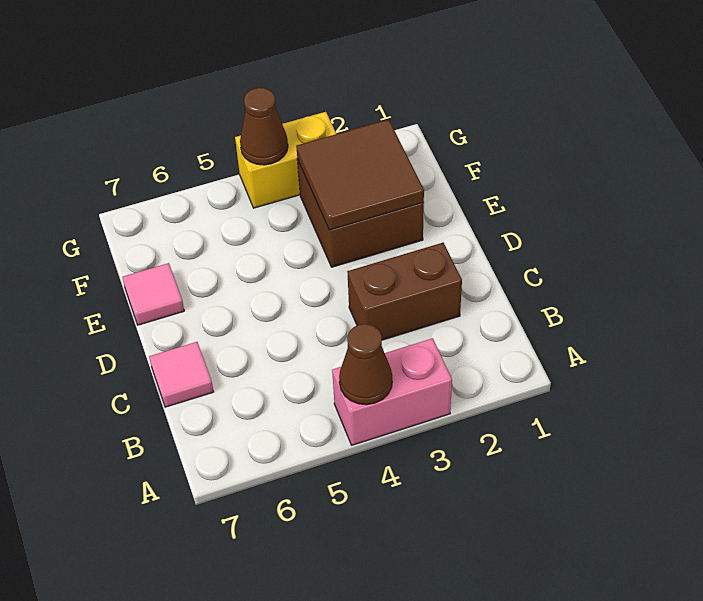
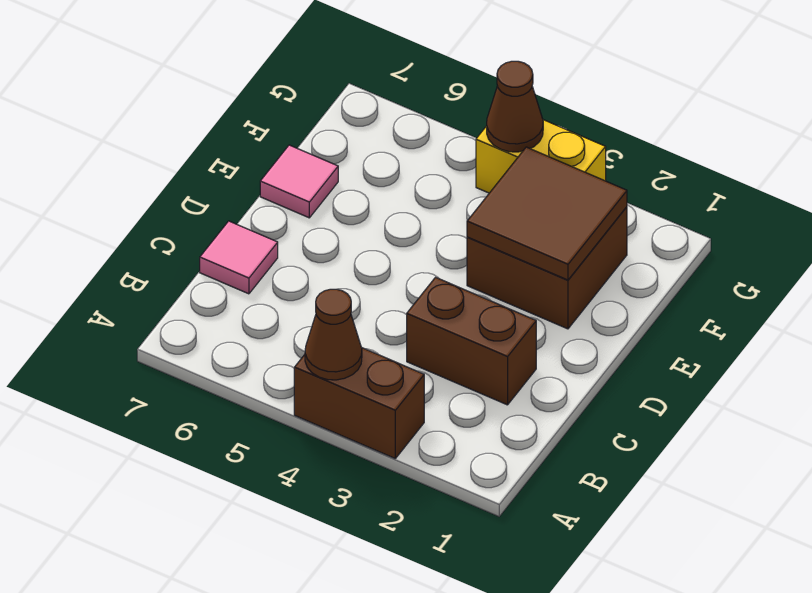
pink 1x2 brick [332,338,452,445] -> brown 1x2 brick [294,348,424,458]

